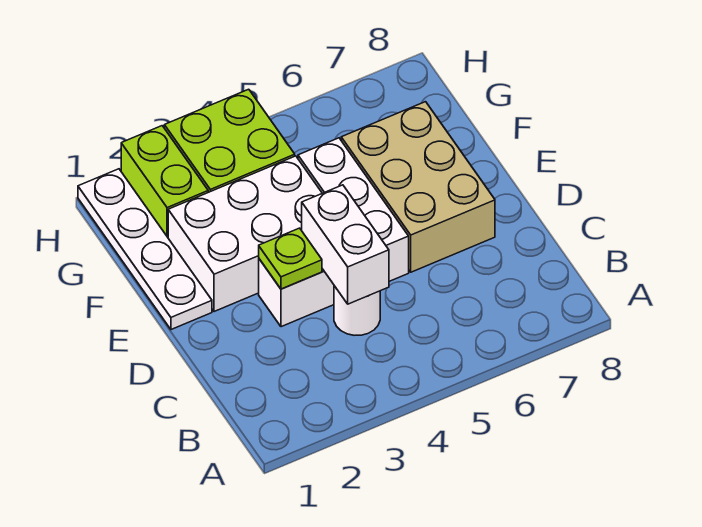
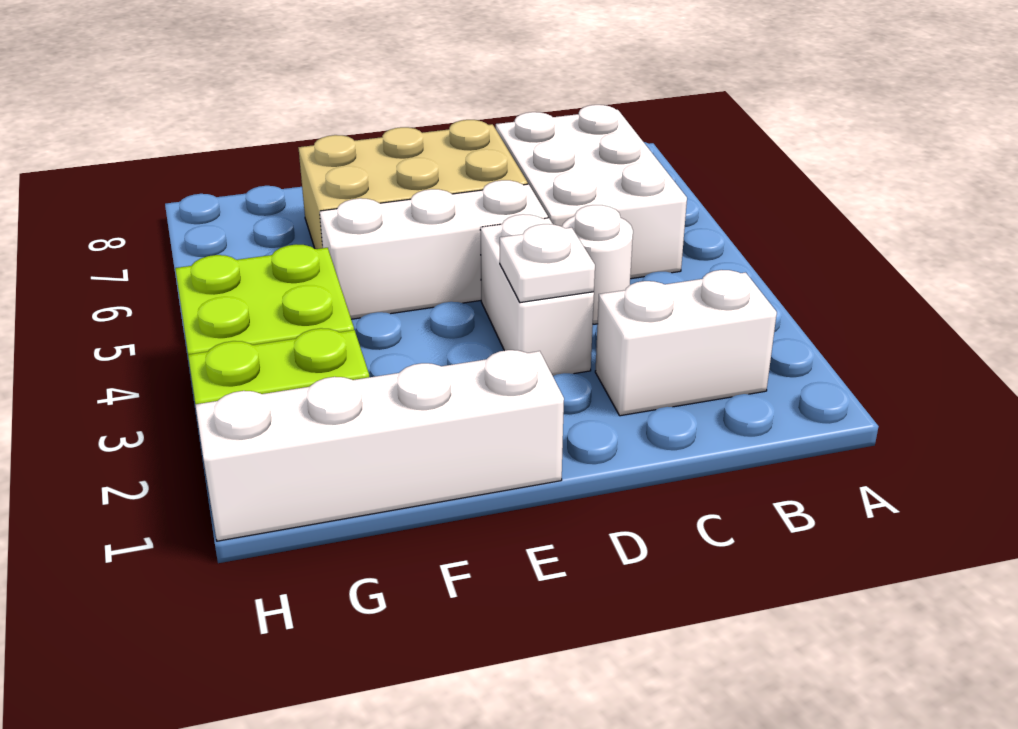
white 1x2 brick [302,185,389,304] -> white 1x2 brick moved to [595,270,777,416]
lime 1x1 plate [259,228,322,289] -> white 1x1 plate [500,224,595,303]
white 1x4 plate [78,169,212,330] -> white 1x4 brick [195,350,564,541]
white 2x3 brick [168,156,322,312] -> white 2x3 brick moved to [496,105,687,279]

